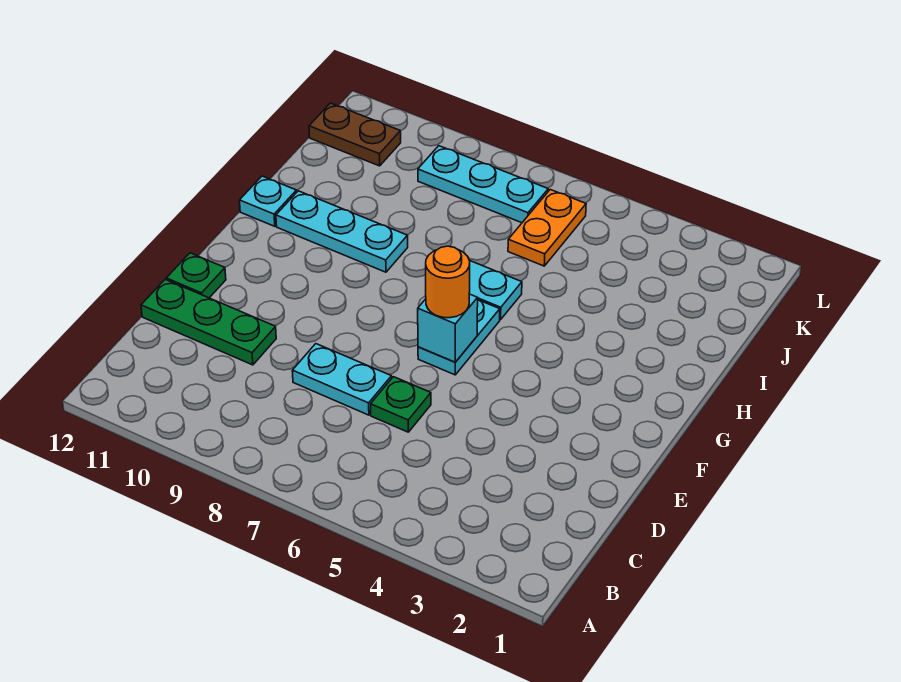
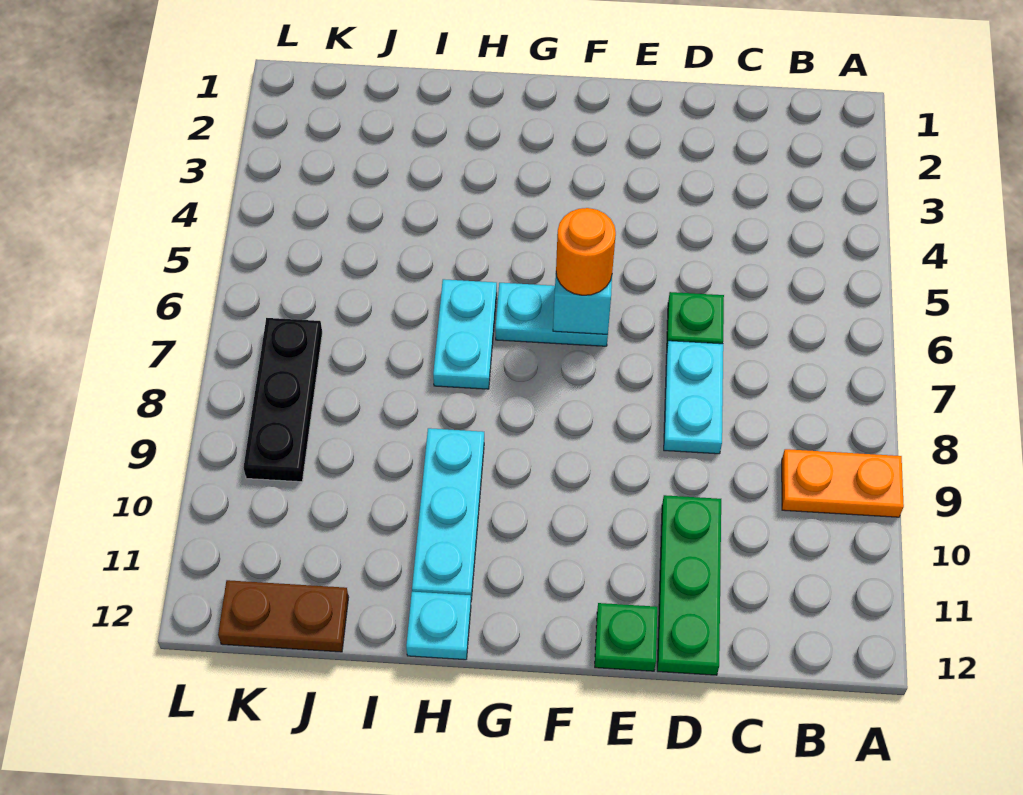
orange 1x2 plate [508,190,586,266] -> orange 1x2 plate moved to [782,449,904,517]
cyan 1x3 plate [418,146,548,223] -> black 1x3 plate [243,318,322,482]
brown 1x2 plate [309,103,401,166] -> brown 1x2 plate turned to [218,580,349,652]

